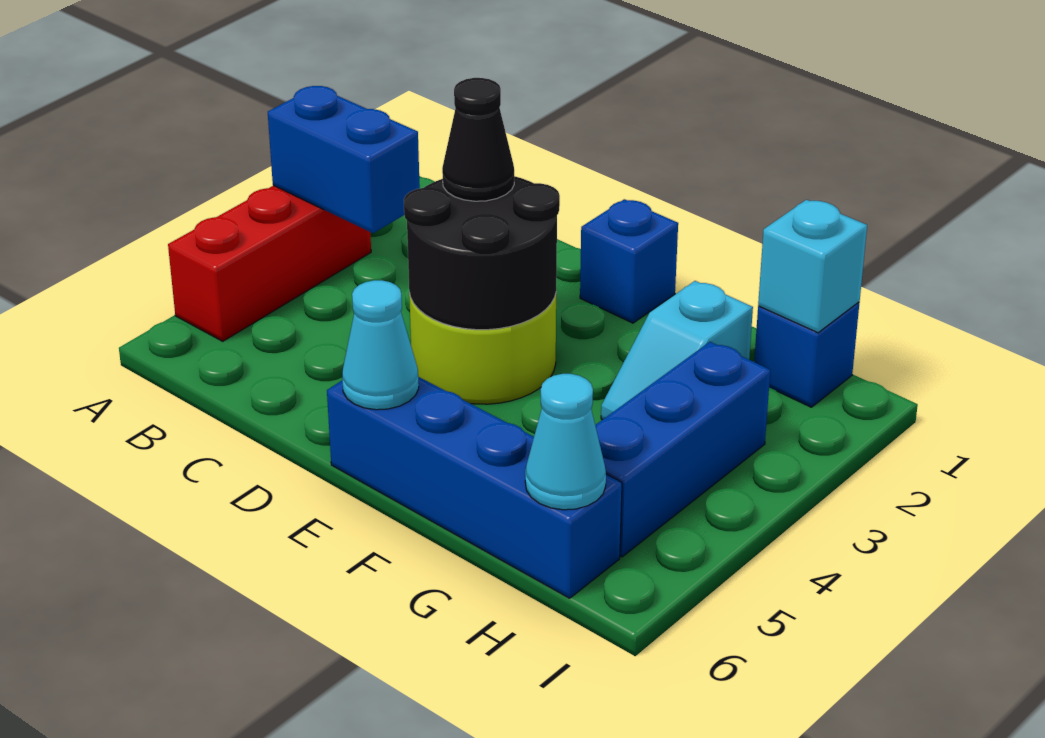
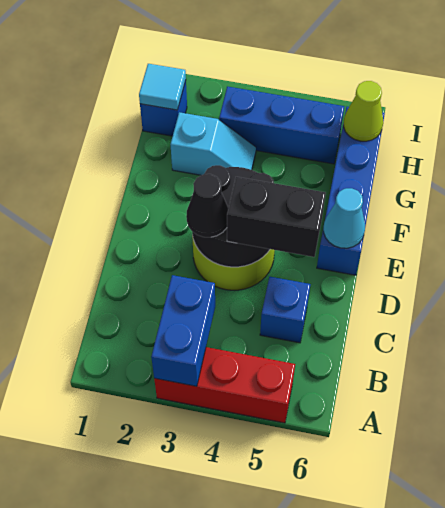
none -> black 1x2 brick [227,177,326,257]
blue 1x1 brick [580,199,678,323] -> blue 1x1 brick moved to [260,277,311,343]
cyan 1x1 brick [758,200,867,333] -> cyan 1x1 tile [139,64,186,110]
cyan 1x1 cone [525,374,606,510] -> lime 1x1 cone [344,81,383,141]

